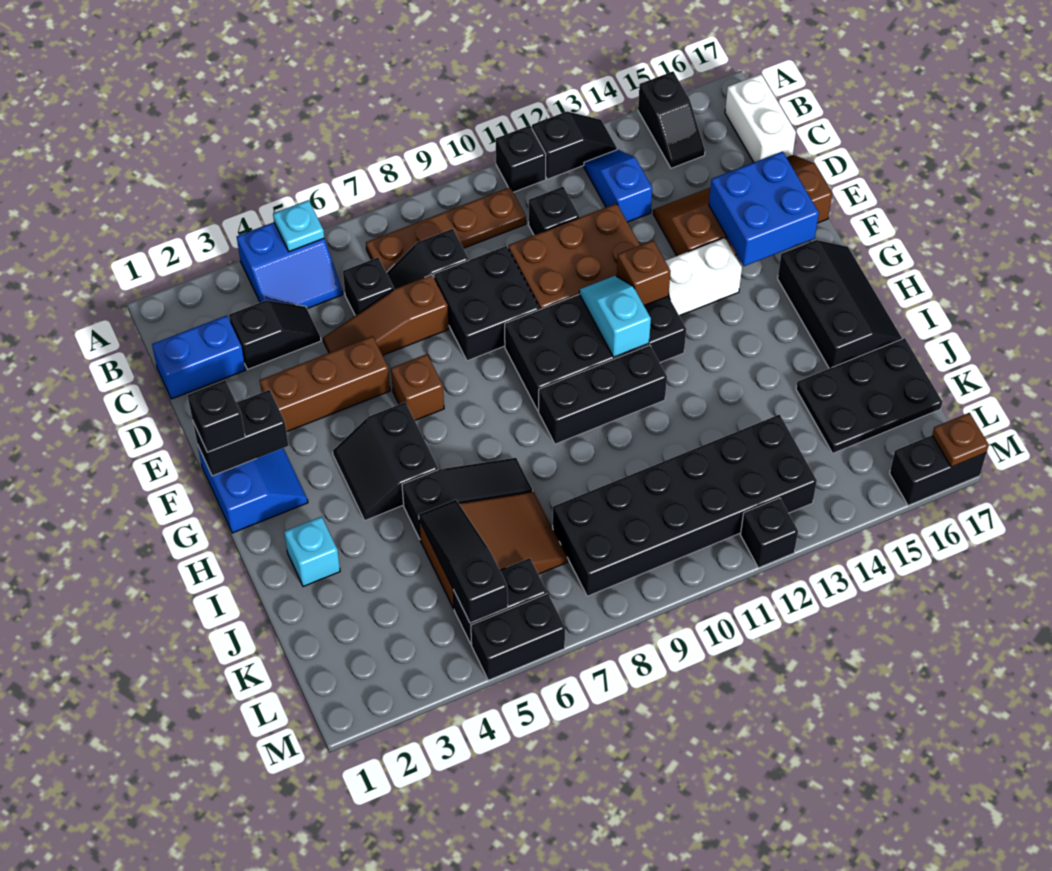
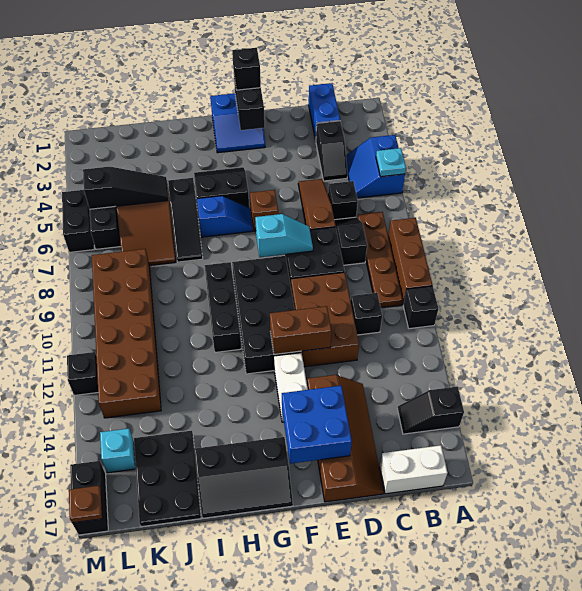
black 1x2 slope [532,111,617,179] -> none
blue 1x2 slope [584,150,652,222] -> blue 1x2 slope moved to [197,196,253,237]
brown 1x3 brick [260,336,390,432] -> brown 1x3 brick moved to [388,218,432,305]
cyan 1x2 slope [579,276,651,357] -> cyan 1x2 slope moved to [255,214,313,257]
brown 1x1 brick [617,240,670,306] -> brown 1x2 brick [270,306,331,354]
cyan 1x1 brick [284,517,340,587] -> cyan 1x1 brick moved to [100,428,136,473]
black 2x6 brick [553,415,817,596] -> brown 2x6 brick [92,249,161,418]

